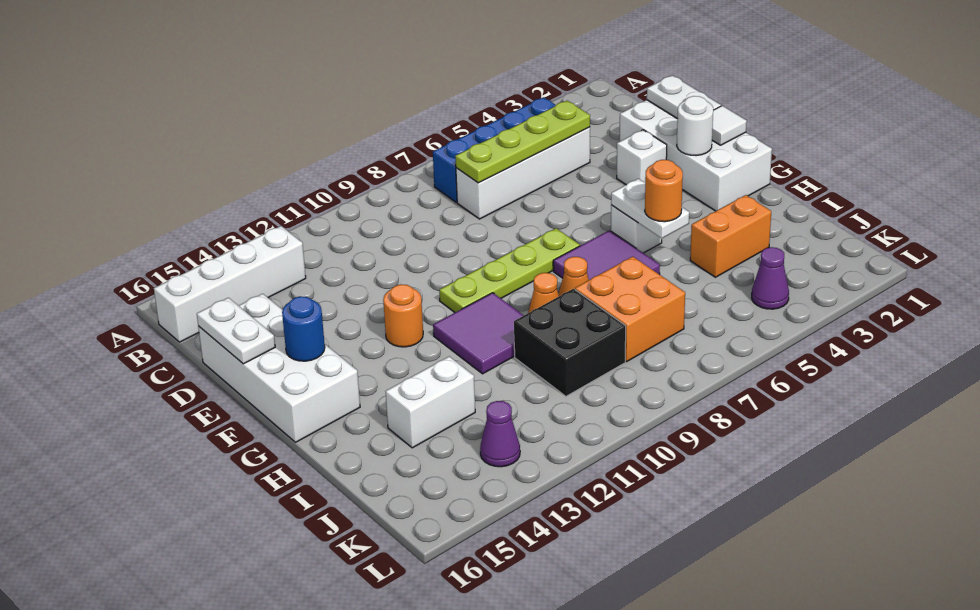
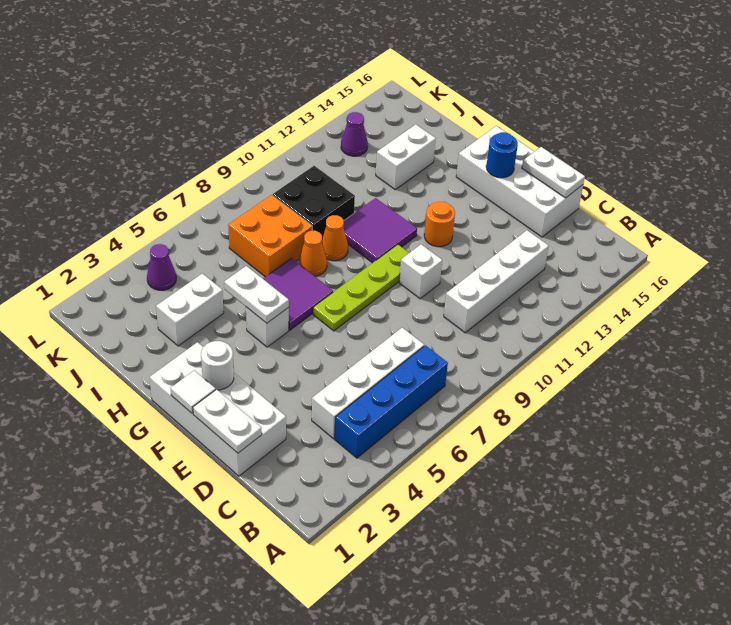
white 1x4 brick [154,226,306,342] -> white 1x4 brick moved to [444,230,549,333]
lime 1x4 plate [455,101,590,183] -> none
white 1x1 brick [617,130,667,185] -> white 1x1 brick moved to [399,244,442,299]
orange 1x1 round brick [645,160,683,222] -> none
orange 1x2 brick [690,195,771,277] -> white 1x2 brick [156,273,224,346]

